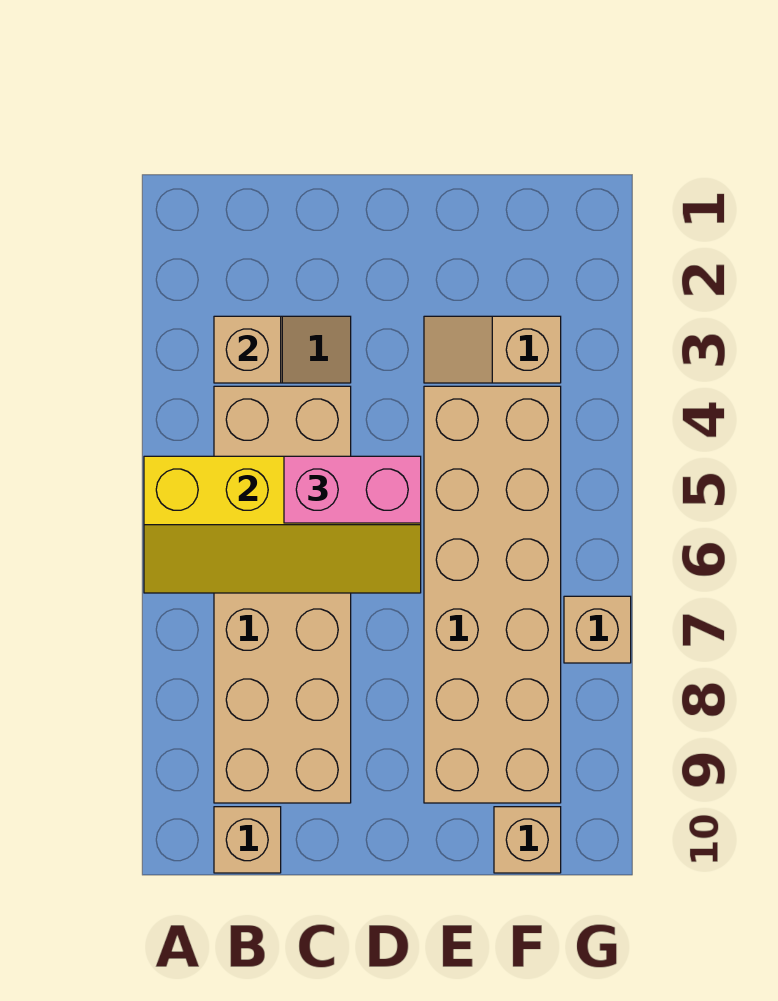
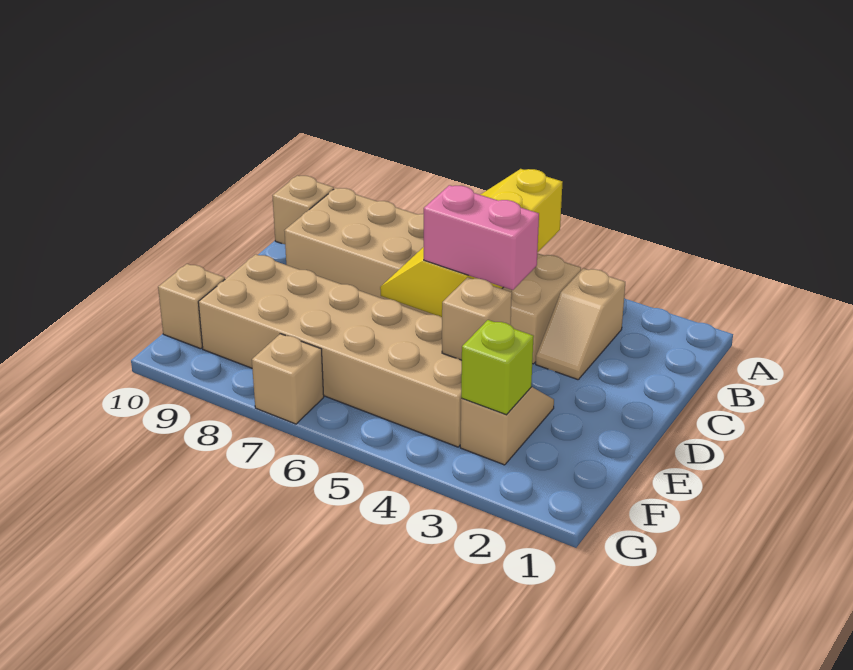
tan 1x1 brick [214,316,281,383] -> tan 1x1 brick moved to [442,277,512,360]
pink 1x2 brick [284,456,421,523] -> pink 1x2 brick turned to [424,185,539,290]
none -> lime 1x1 brick [461,320,534,415]

